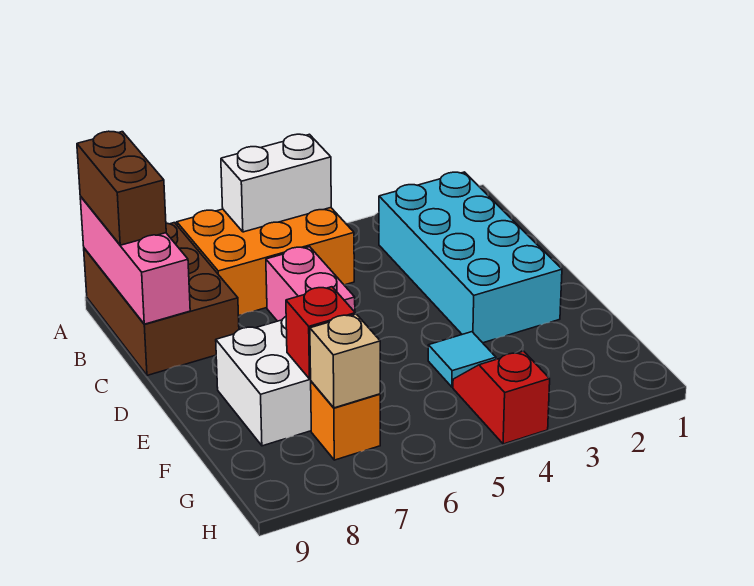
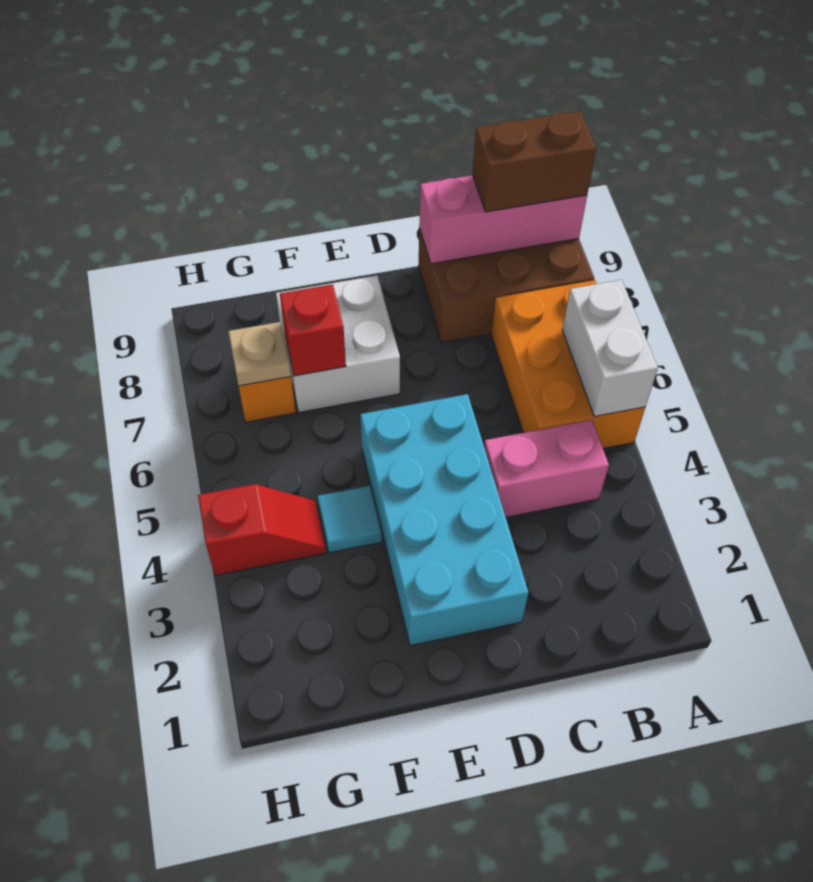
cyan 2x4 brick [379,172,562,343] -> cyan 2x4 brick turned to [360,394,528,646]
pink 1x2 brick [266,247,355,321] -> pink 1x2 brick moved to [484,420,609,517]
tan 1x1 brick [310,314,380,408] -> tan 1x1 plate [228,322,291,386]

